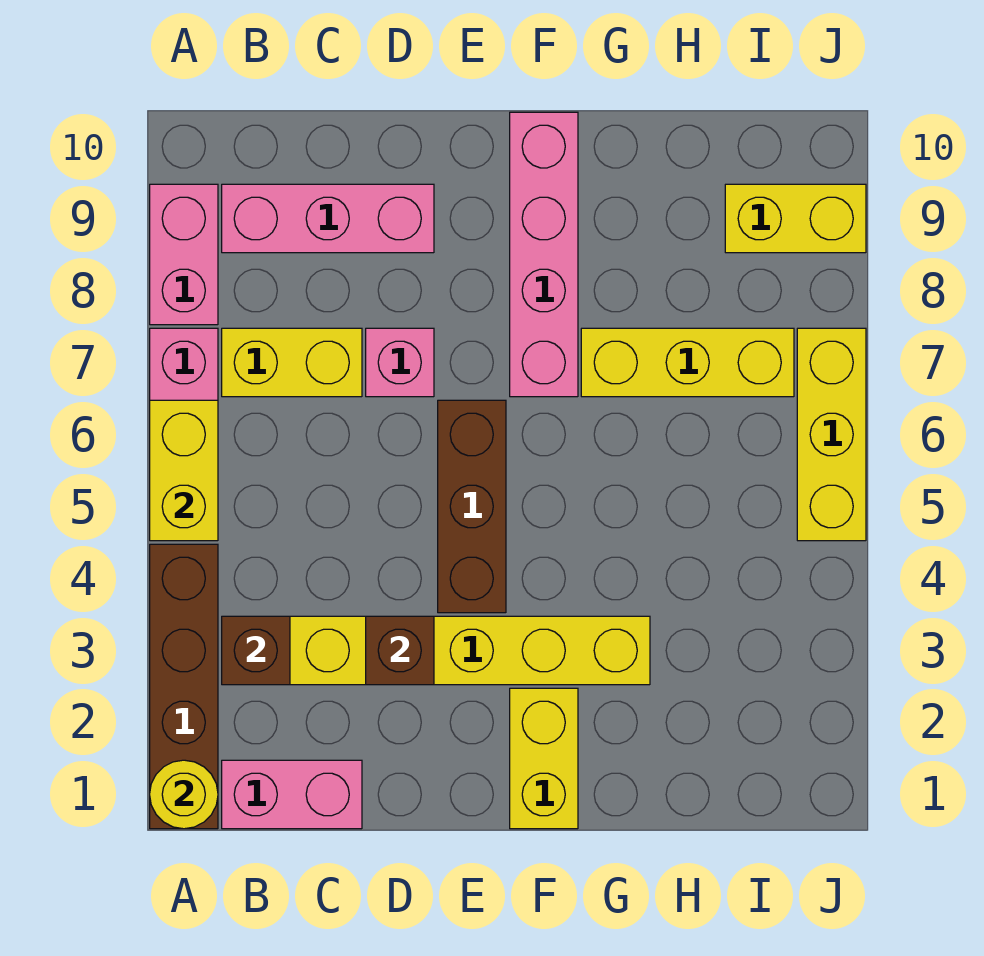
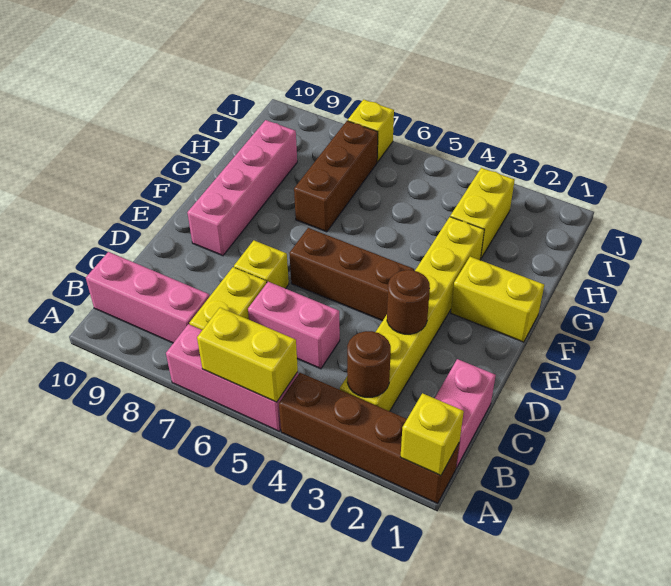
yellow 1x1 round brick [150,760,218,829] -> yellow 1x1 brick [400,393,464,476]
pink 1x2 brick [150,184,218,325] -> pink 1x2 brick moved to [248,282,340,369]
brown 1x1 brick [222,616,290,685] -> brown 1x1 round brick [347,331,391,397]
pink 1x3 brick [222,184,434,253] -> pink 1x3 brick turned to [86,252,210,343]
brown 1x1 brick [366,616,434,685] -> brown 1x1 round brick [387,270,430,334]
pink 1x1 brick [366,328,434,397] -> yellow 1x1 brick [234,240,289,289]
pink 1x4 brick [510,112,578,397] -> pink 1x4 brick turned to [187,120,297,256]
yellow 1x3 brick [581,328,794,397] -> brown 1x3 brick [294,121,378,232]
yellow 1x2 brick [725,184,866,253] -> yellow 1x2 brick moved to [450,168,515,259]
yellow 1x3 brick [797,328,866,541] -> yellow 1x1 brick [348,99,394,162]

